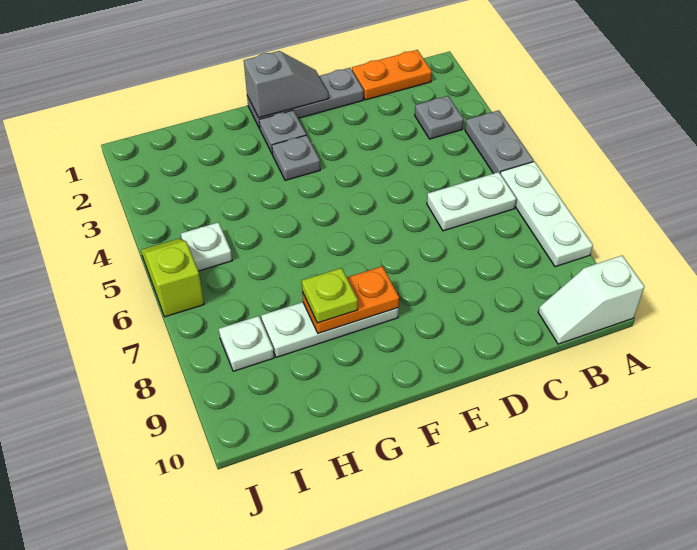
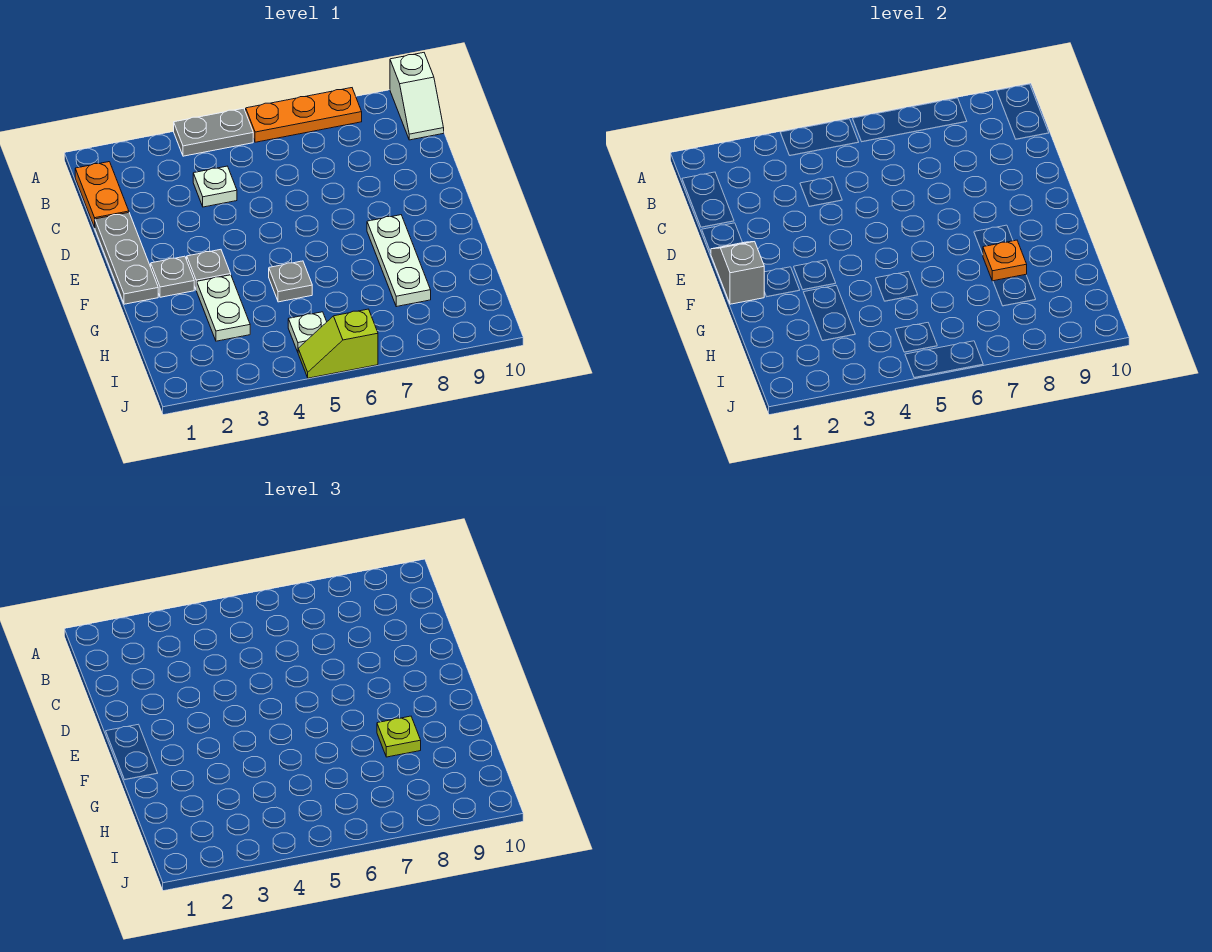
white 1x3 plate [500,161,593,267] -> orange 1x3 plate [246,88,362,142]
grey 1x1 plate [415,96,464,139] -> grey 1x1 plate moved to [269,261,312,302]
white 1x2 plate [427,172,516,231] -> white 1x2 plate moved to [197,275,250,341]
orange 1x2 plate [302,266,399,333] -> orange 1x1 plate [983,240,1027,281]
white 1x1 plate [219,316,274,371] -> white 1x1 plate moved to [193,166,237,207]

